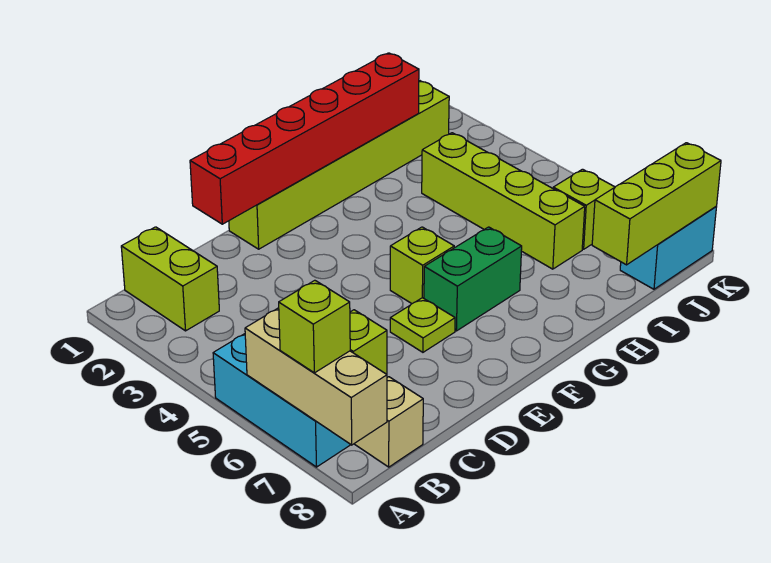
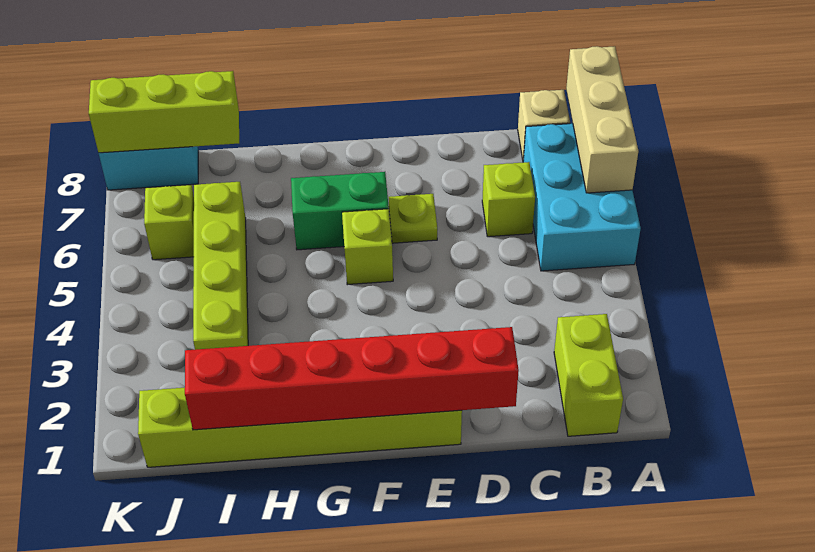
lime 1x1 brick [279,280,350,373] -> none

